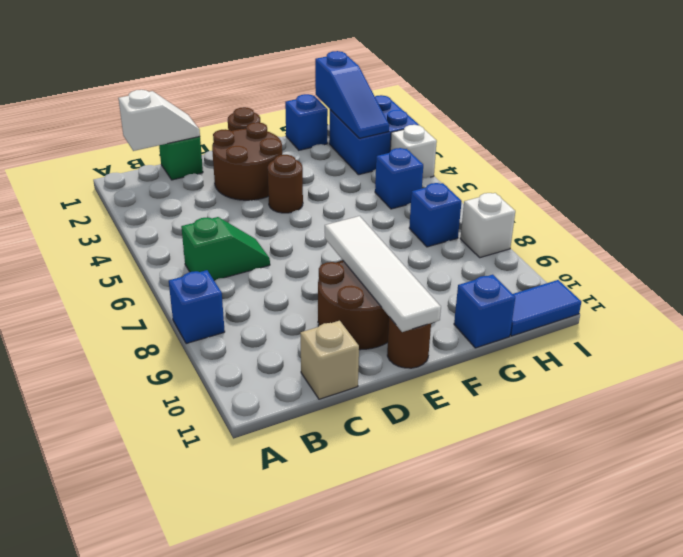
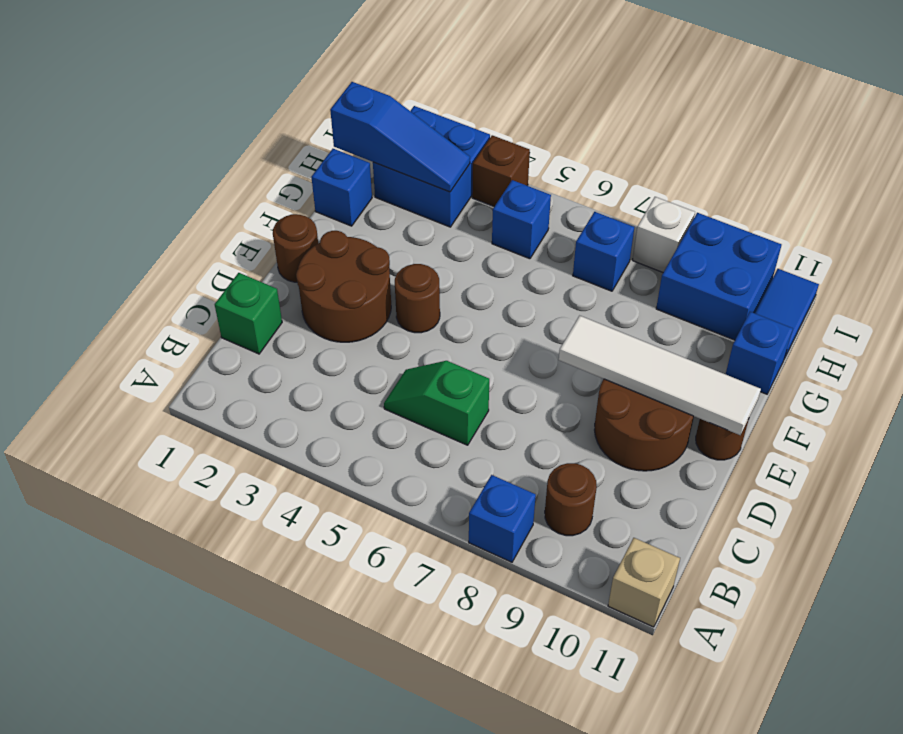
white 1x2 slope [118,90,200,151] -> none
green 1x2 slope [181,217,270,281] -> green 1x2 slope turned to [384,361,489,445]
none -> brown 1x1 round brick [545,463,597,536]
tan 1x1 brick [300,321,359,399] -> tan 1x1 brick moved to [608,538,680,627]
none -> blue 2x2 brick [656,213,781,340]
white 1x1 brick [390,125,437,178] -> brown 1x1 brick [472,135,530,207]

